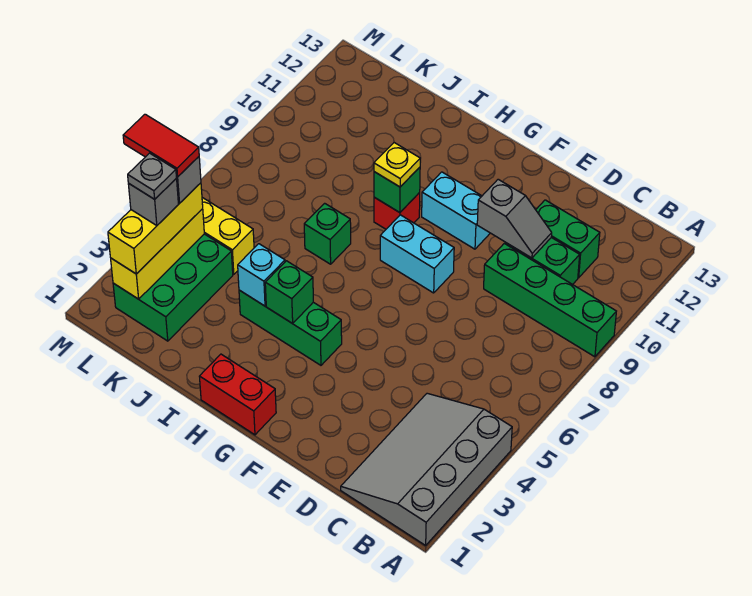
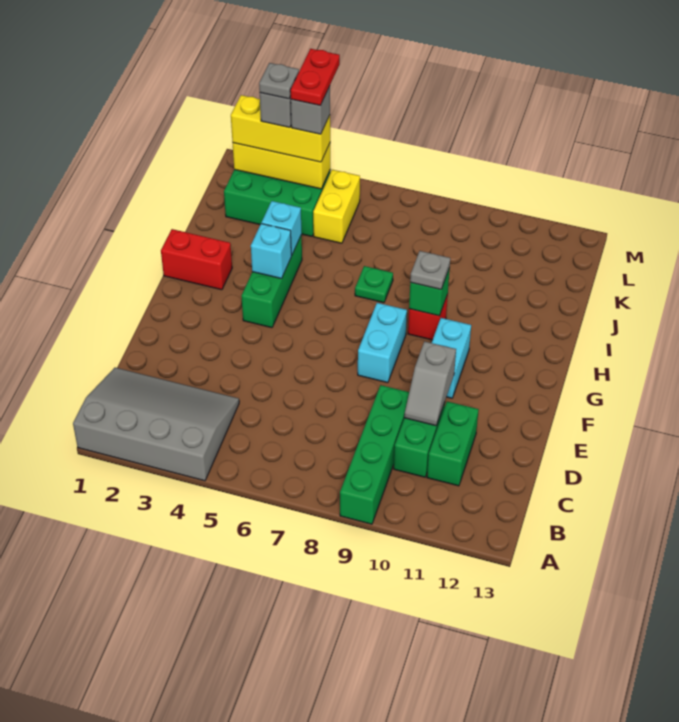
red 1x2 brick [199,354,276,435] -> red 1x2 brick turned to [161,229,232,290]
green 1x1 brick [265,261,313,324] -> cyan 1x1 brick [251,224,291,279]
yellow 1x1 plate [374,143,420,187] -> grey 1x1 plate [410,251,450,289]
green 1x1 brick [304,203,351,264] -> green 1x1 plate [355,266,393,303]
red 1x2 tile [123,114,199,177] -> red 1x2 plate [290,49,340,106]

